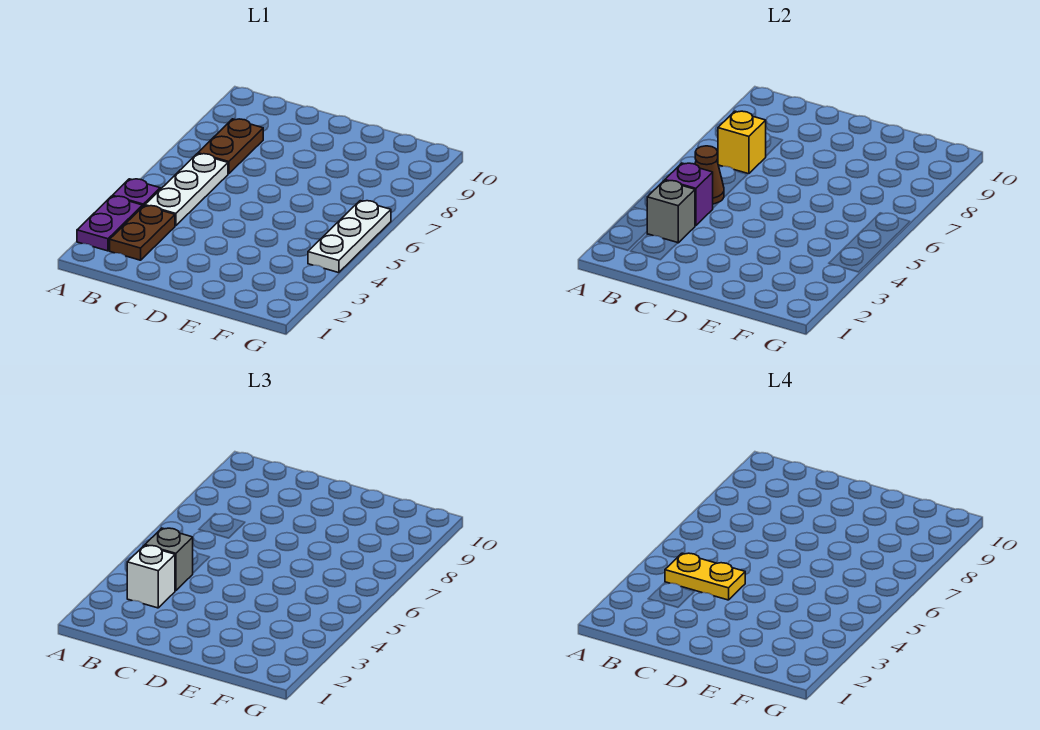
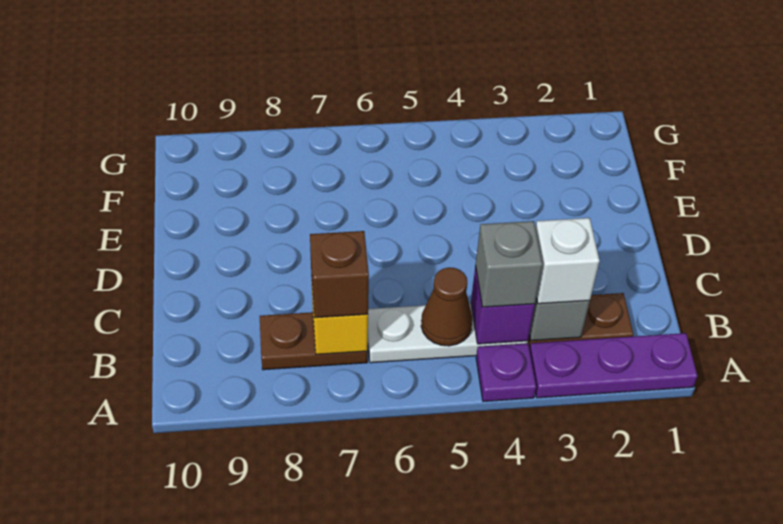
purple 1x2 plate [77,196,143,251] -> purple 1x3 plate [530,333,698,398]
yellow 1x2 plate [665,553,745,600] -> none
none -> brown 1x1 brick [310,231,369,318]
white 1x3 plate [308,201,391,273] -> none

